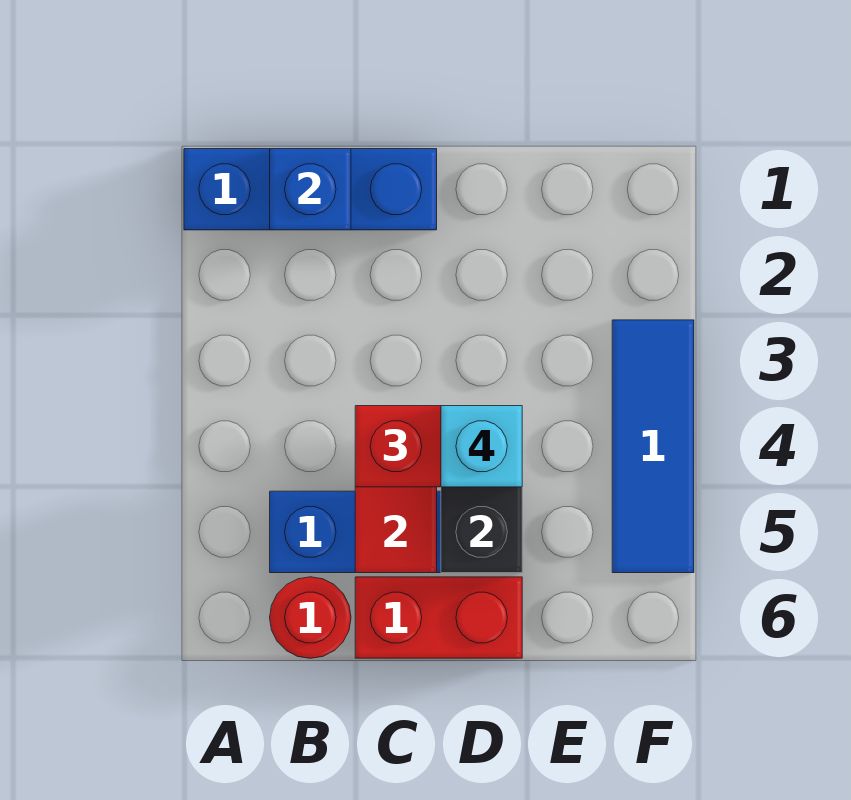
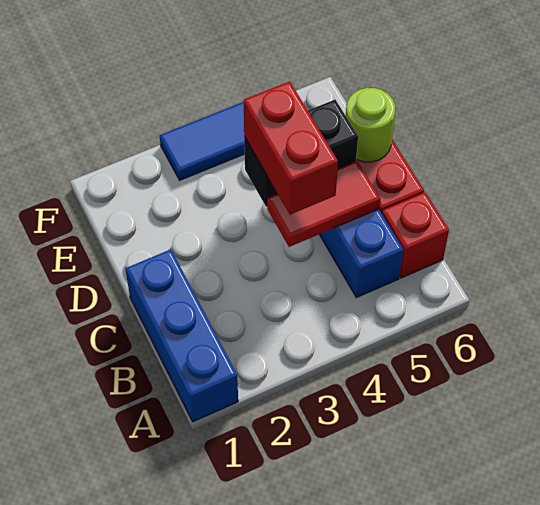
blue 1x1 brick [270,149,351,230] -> none
red 1x1 round brick [270,577,351,658] -> red 1x1 brick [382,192,449,278]
cyan 1x1 brick [441,406,522,487] -> none
none -> lime 1x1 round brick [346,88,395,162]

